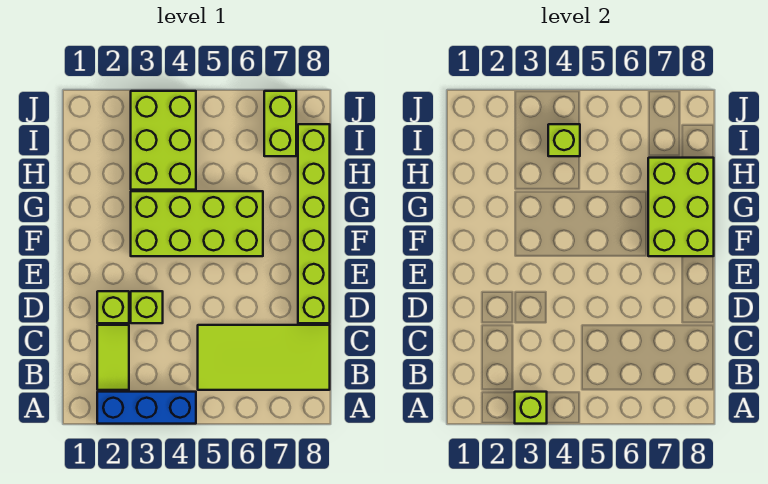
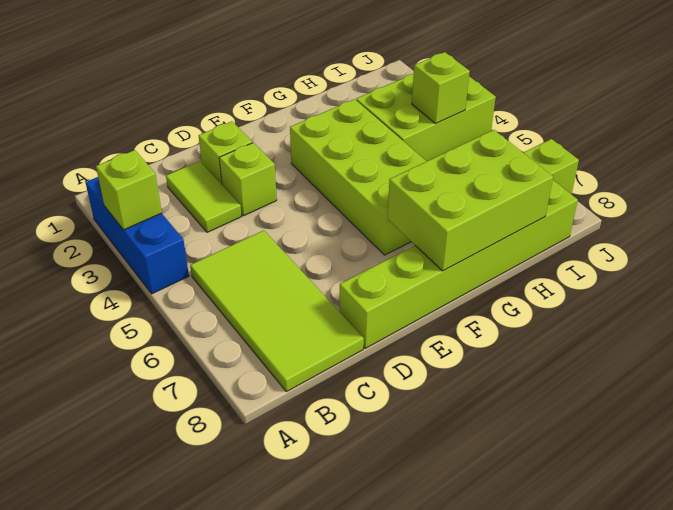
lime 1x2 tile [97,325,129,390] -> lime 1x2 tile turned to [166,161,242,232]

